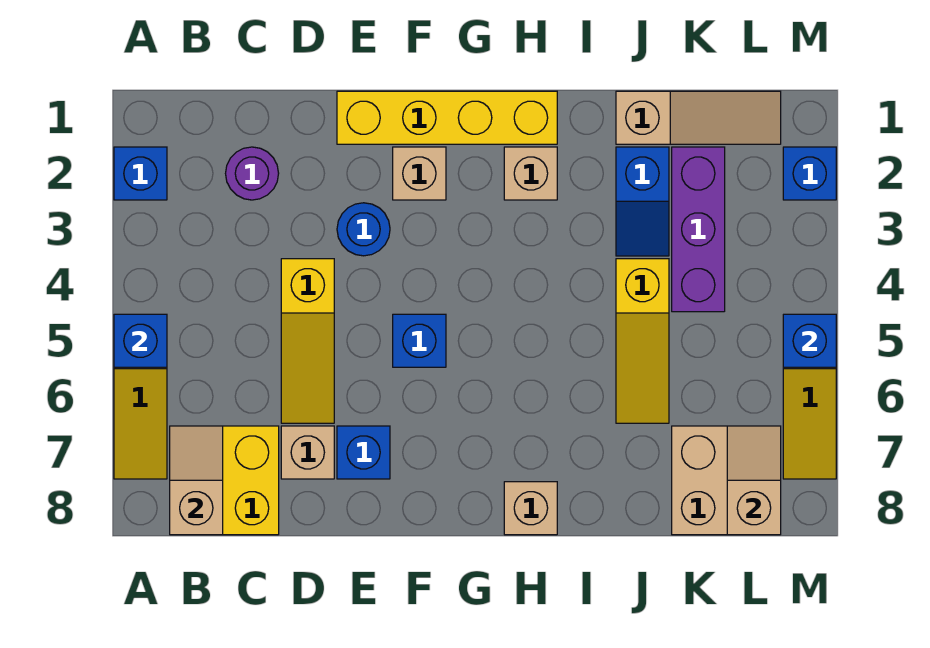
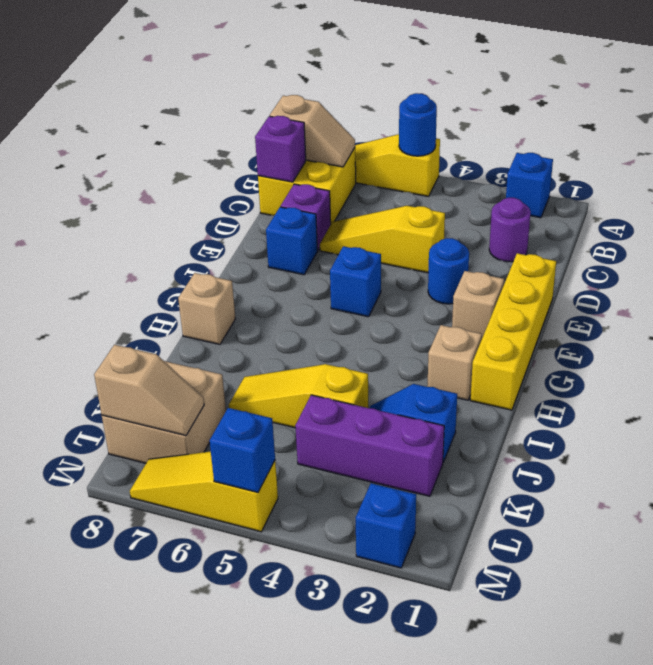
blue 1x1 brick [114,314,167,367] -> blue 1x1 round brick [399,93,437,156]
none -> purple 1x1 brick [255,116,306,182]
tan 1x1 brick [281,426,334,479] -> purple 1x1 brick [281,184,331,250]
tan 1x3 slope [616,91,781,144] -> none

